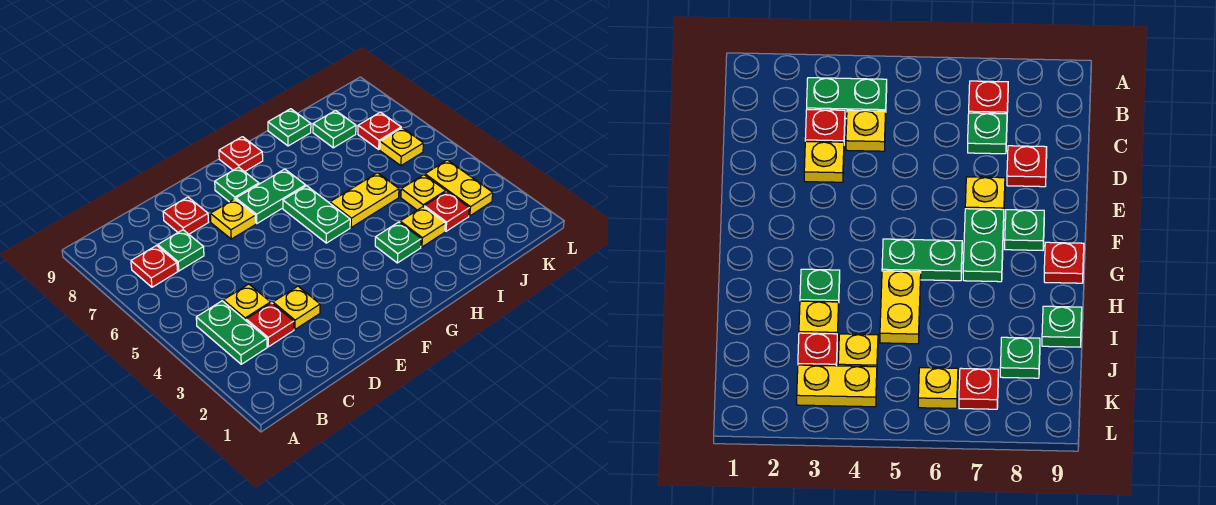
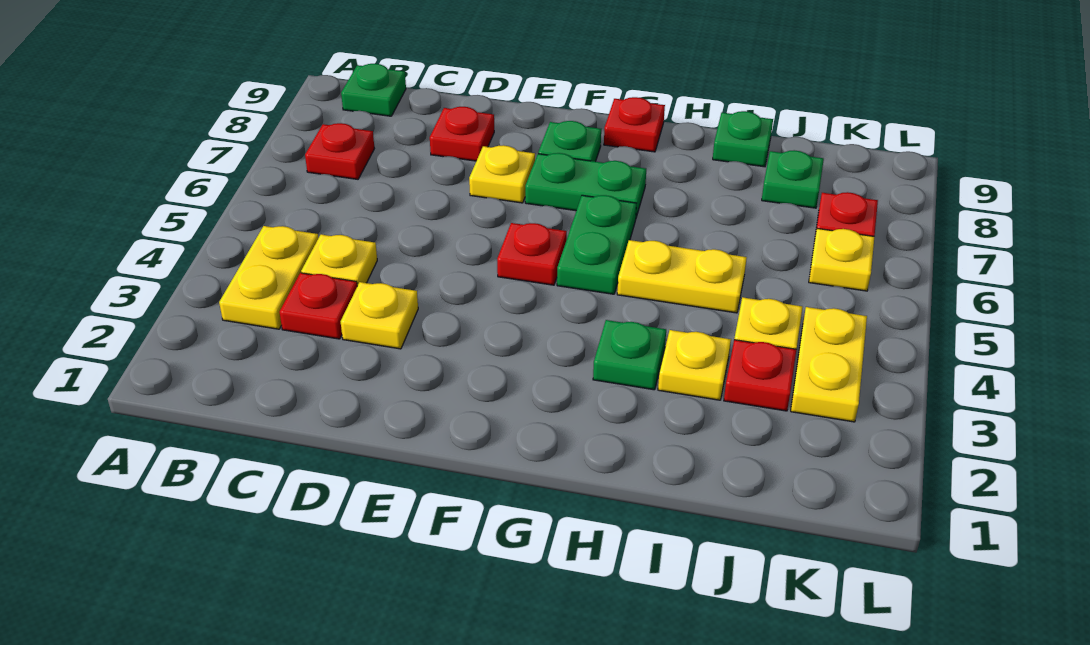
green 1x2 plate [196,301,267,364] -> yellow 1x2 plate [219,226,318,329]
green 1x1 plate [158,230,204,271] -> green 1x1 plate moved to [341,64,406,116]
none -> red 1x1 plate [497,223,567,285]

